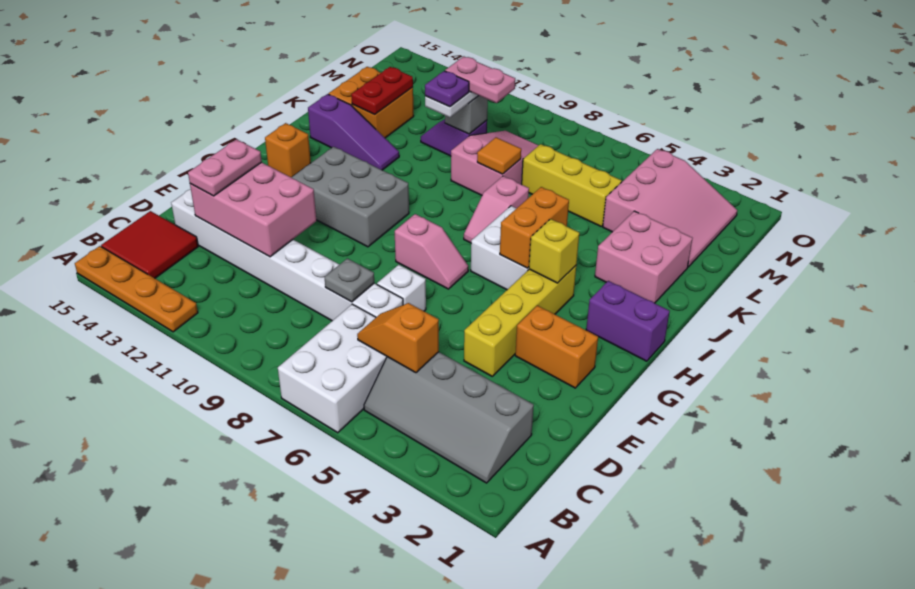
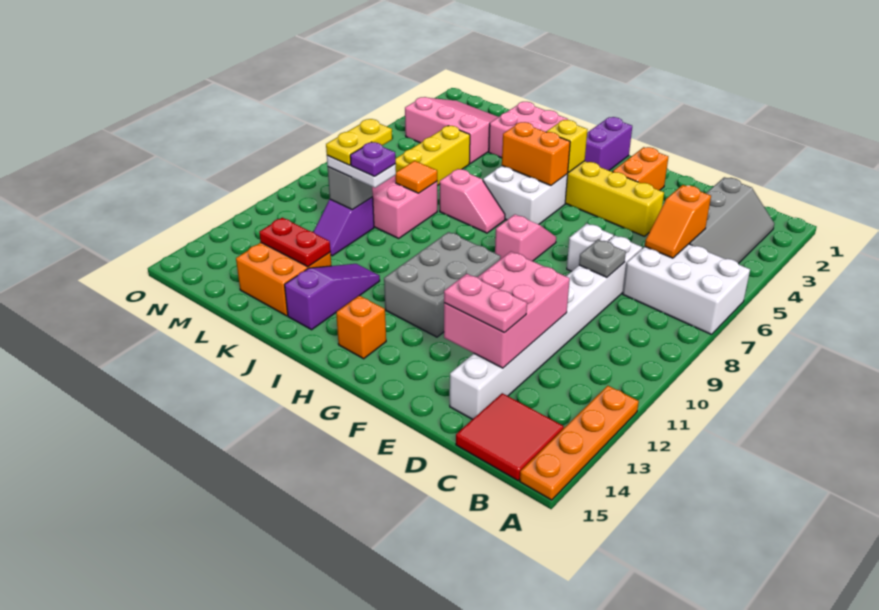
pink 1x2 plate [445,56,515,103] -> yellow 1x2 plate [326,119,392,165]

